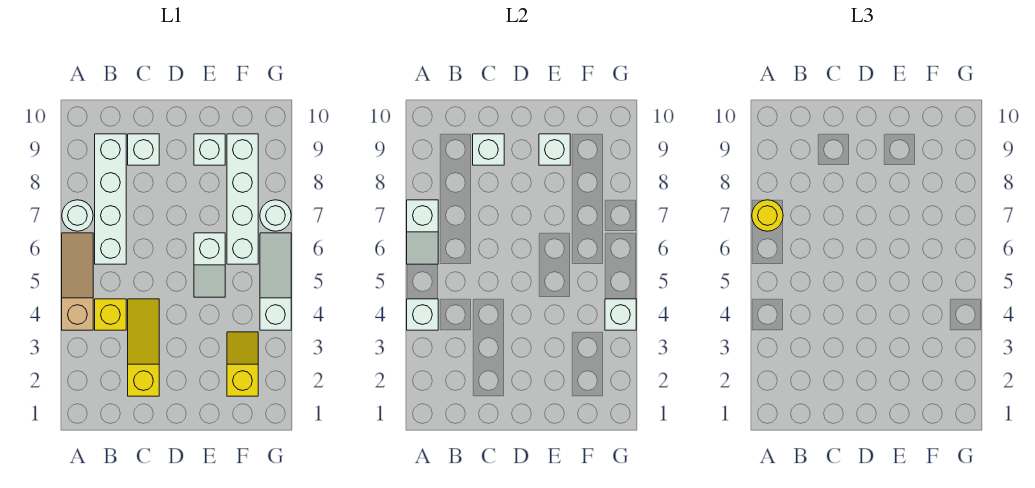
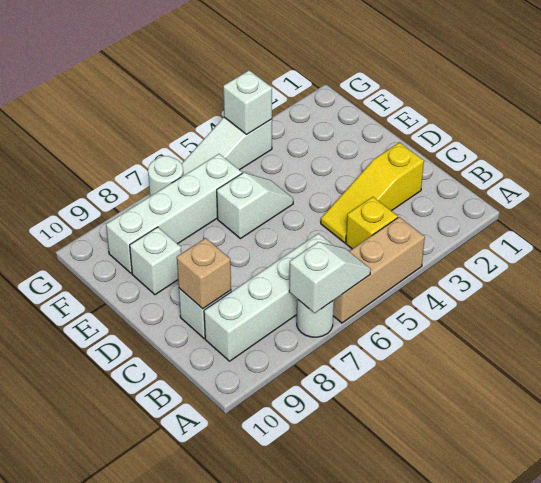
tan 1x3 slope [62,233,93,330] -> tan 1x3 brick [333,217,425,323]
white 1x1 brick [407,299,438,330] -> none
yellow 1x1 round brick [752,200,783,231] -> none
white 1x1 brick [473,134,504,165] -> tan 1x1 brick [177,238,231,309]
white 1x1 brick [539,134,570,165] -> none
yellow 1x2 slope [227,332,258,396] -> none

